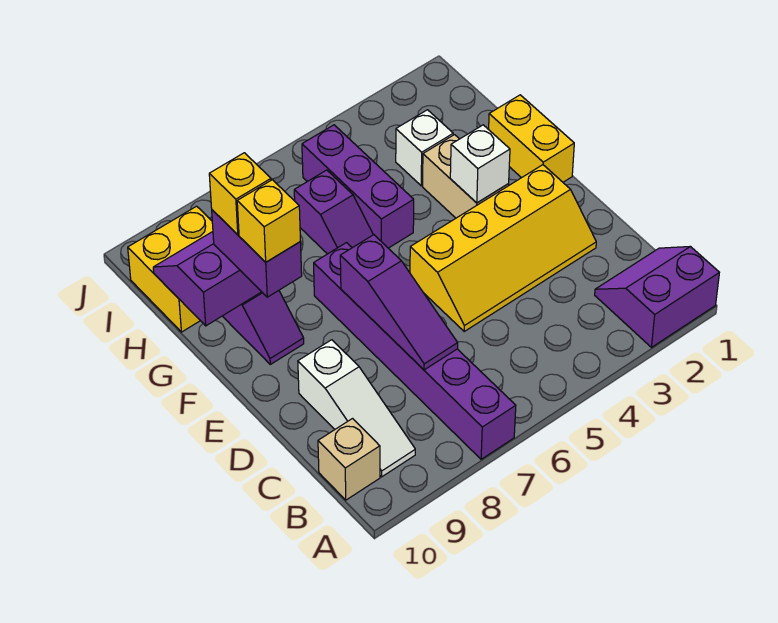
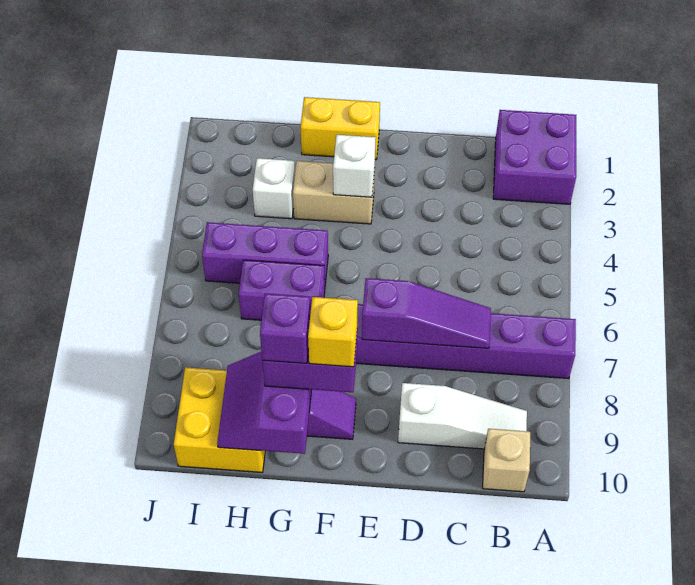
purple 2x2 slope [595,246,719,347] -> purple 2x2 brick [493,110,576,204]
yellow 2x4 slope [410,165,596,331] -> none
purple 1x2 slope [294,170,373,254] -> purple 1x2 brick [239,260,325,320]
yellow 1x1 brick [209,153,271,235] -> purple 1x1 brick [260,294,311,363]

